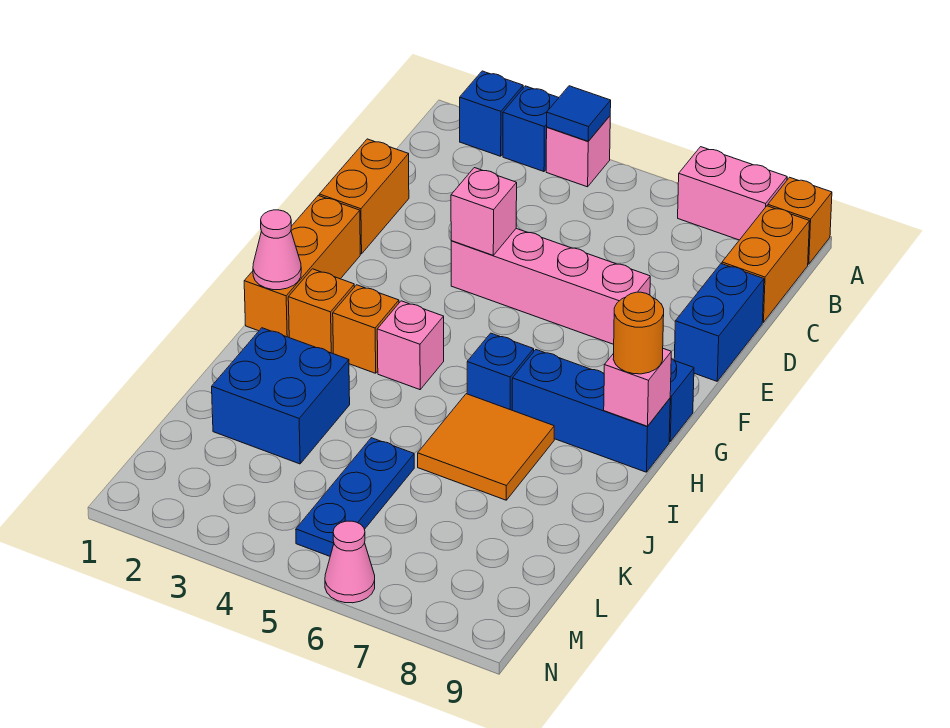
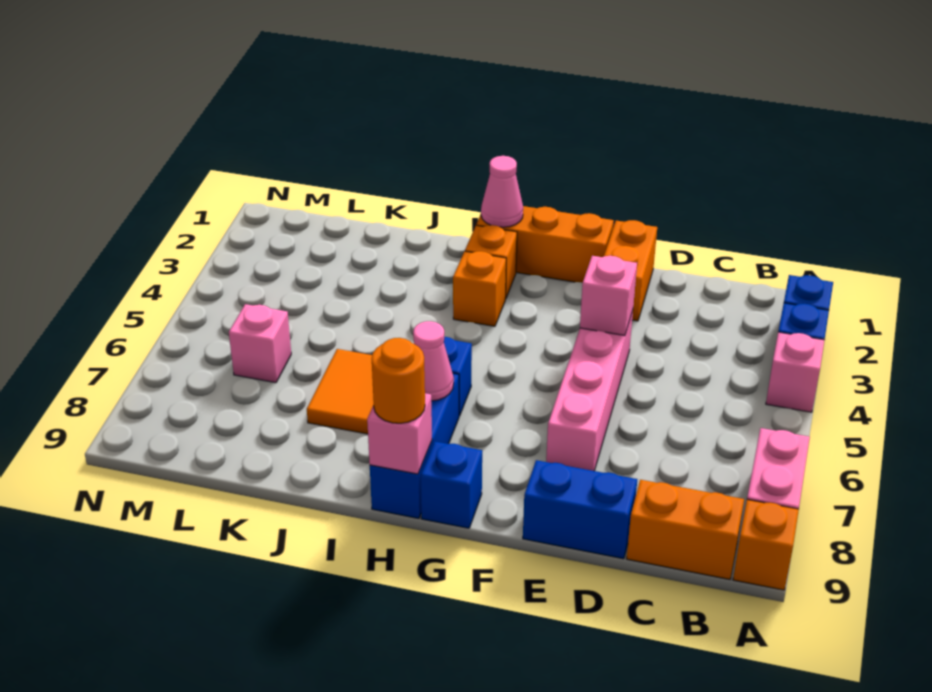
blue 1x1 tile [547,86,611,141] -> none
orange 1x2 brick [319,139,409,254] -> orange 1x2 brick turned to [604,220,657,321]
pink 1x1 brick [377,301,444,390] -> pink 1x1 brick moved to [229,304,291,383]
blue 2x2 brick [212,328,350,464] -> none
blue 1x3 plate [296,438,414,556] -> none
pink 1x1 cone [325,521,375,603] -> pink 1x1 cone moved to [413,321,454,401]

